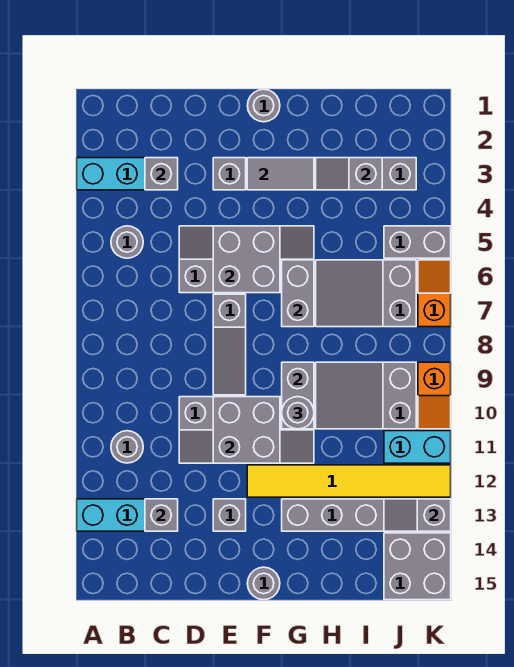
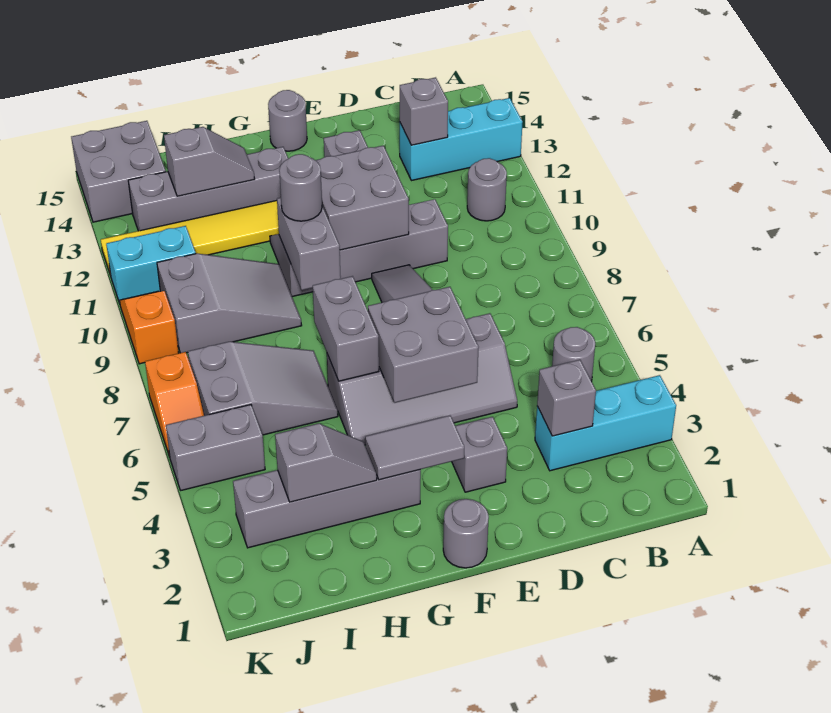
grey 1x2 slope [384,499,451,531] -> grey 1x2 slope moved to [164,127,255,196]

